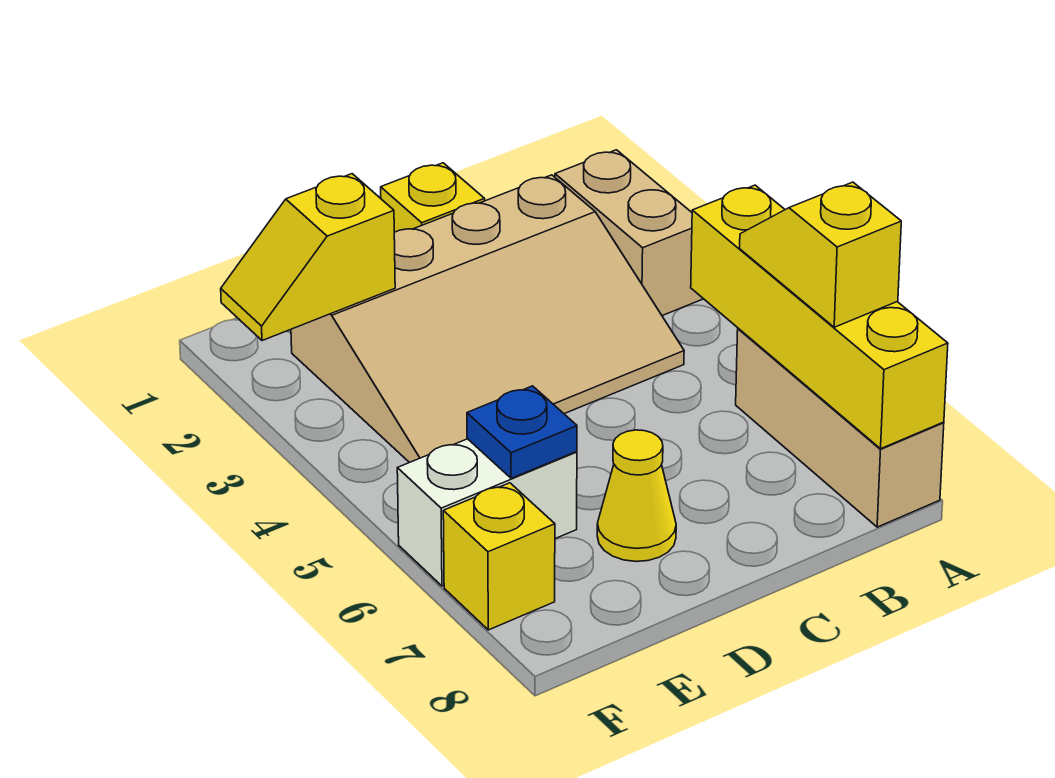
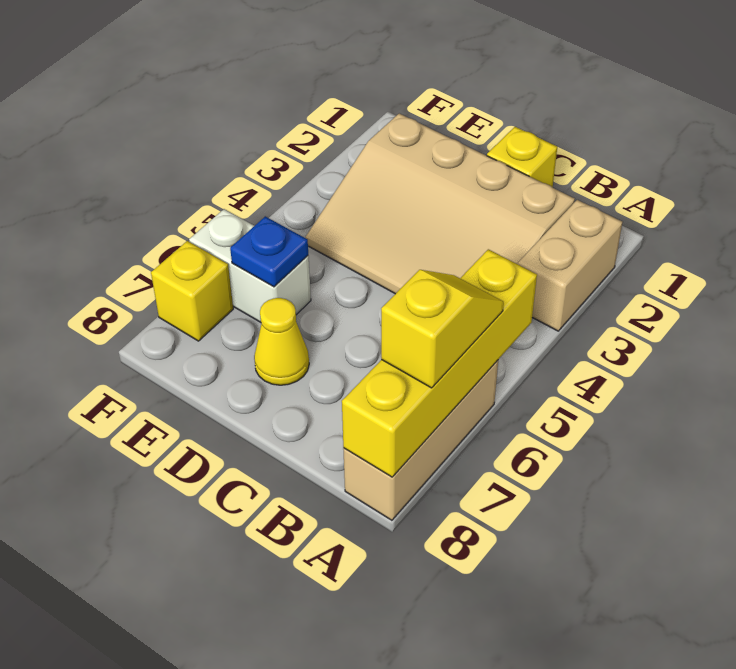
yellow 1x2 slope [221,174,395,341] -> none

